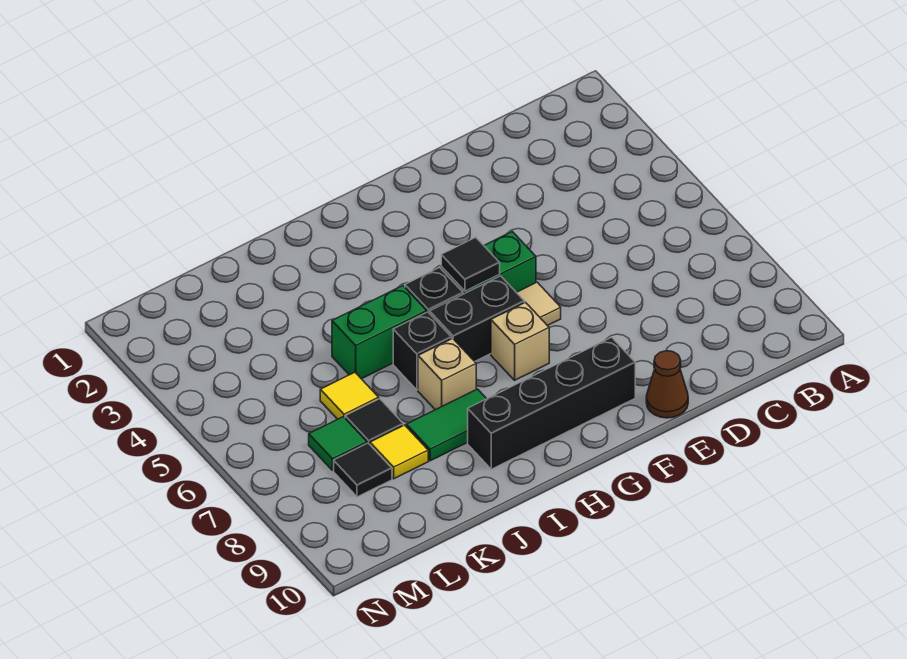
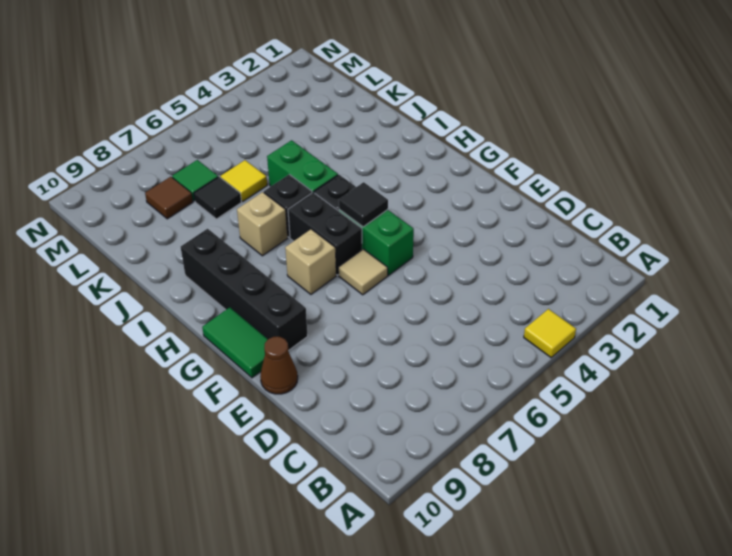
green 1x2 tile [406,389,486,461] -> green 1x2 tile moved to [202,307,268,378]
yellow 1x1 tile [370,425,428,479] -> yellow 1x1 tile moved to [524,309,576,358]
black 1x1 tile [334,443,392,497] -> brown 1x1 tile [145,177,193,219]

